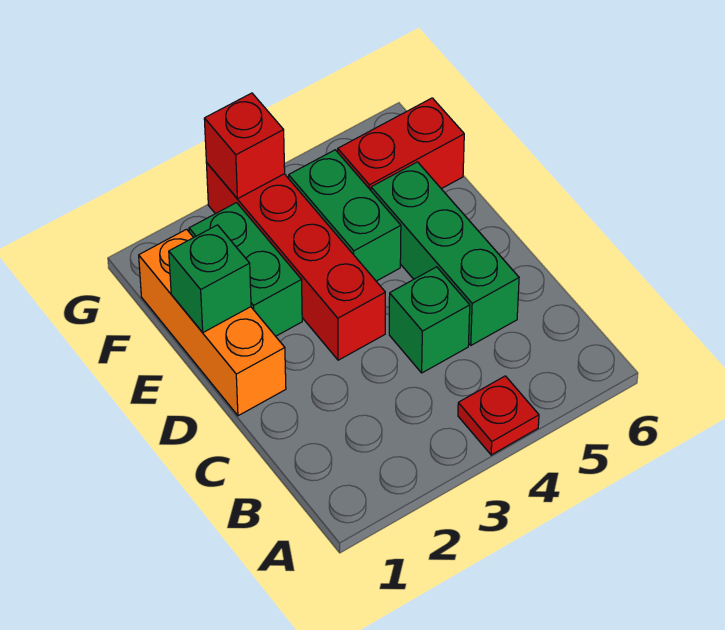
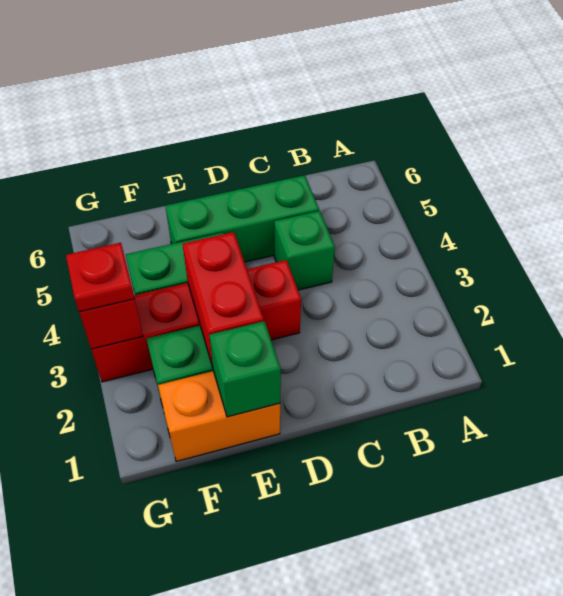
red 1x1 plate [458,376,539,455] -> red 1x1 plate moved to [66,243,135,312]
orange 1x3 brick [139,229,286,416] -> orange 1x2 brick [158,371,280,462]
red 1x2 brick [338,98,464,190] -> red 1x2 brick moved to [183,232,264,367]

